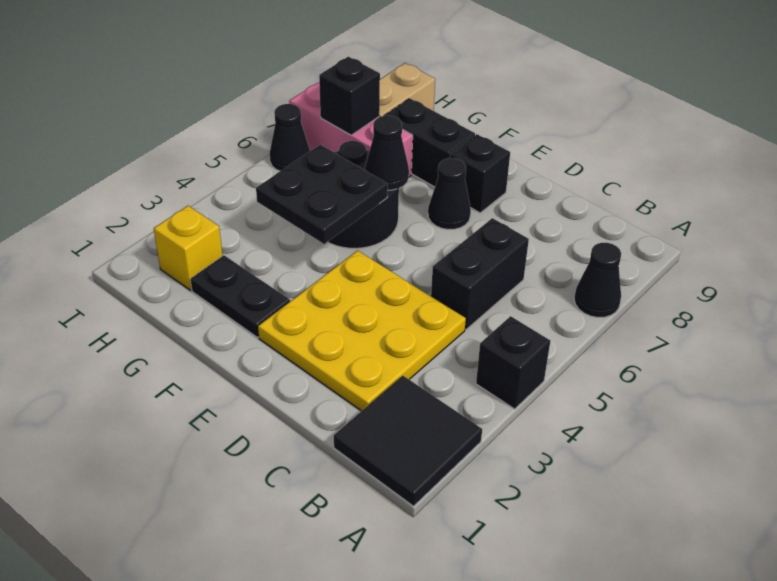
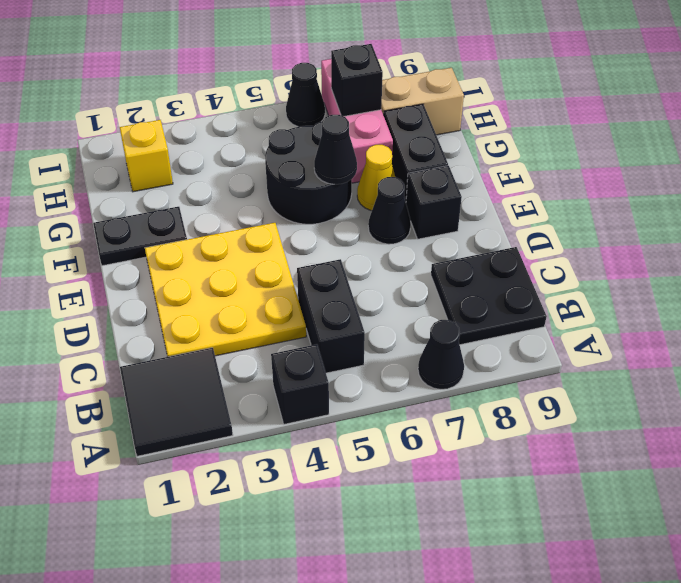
black 1x2 brick [431,218,529,329] -> black 1x2 brick turned to [297,259,365,373]
black 1x2 plate [190,255,290,338] -> black 1x2 plate turned to [93,207,187,266]
black 2x2 plate [256,145,388,244] -> black 2x2 plate moved to [431,247,547,345]
none -> yellow 1x1 cone [357,145,395,211]

